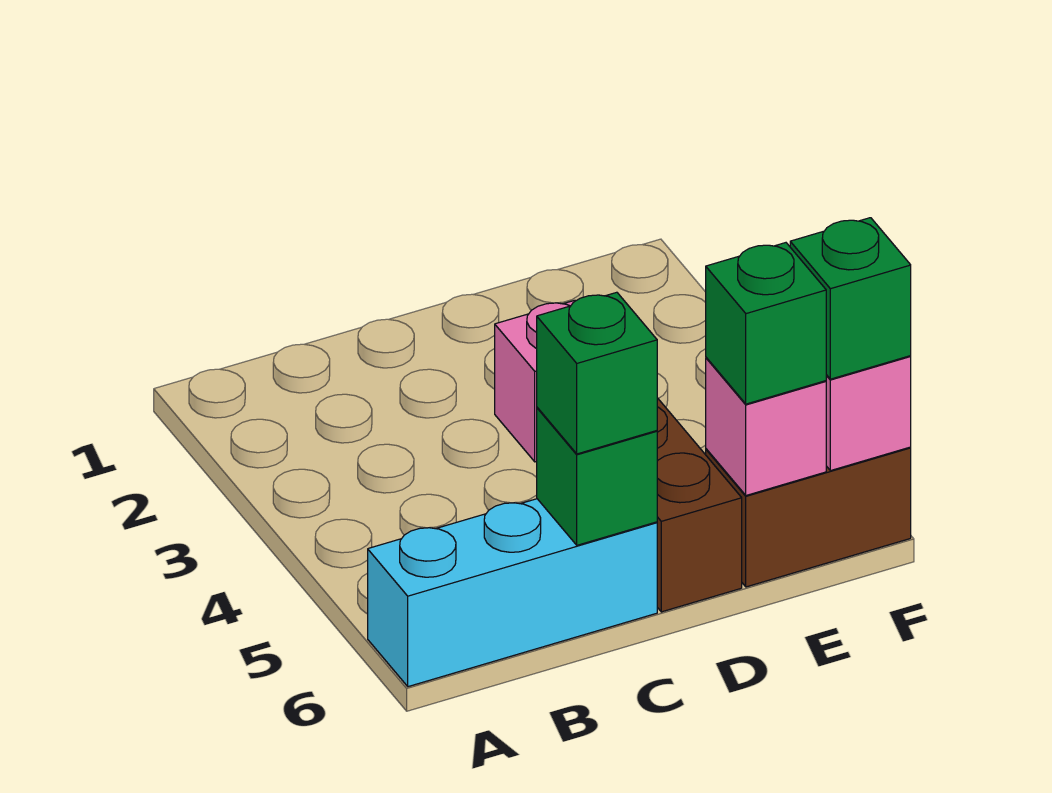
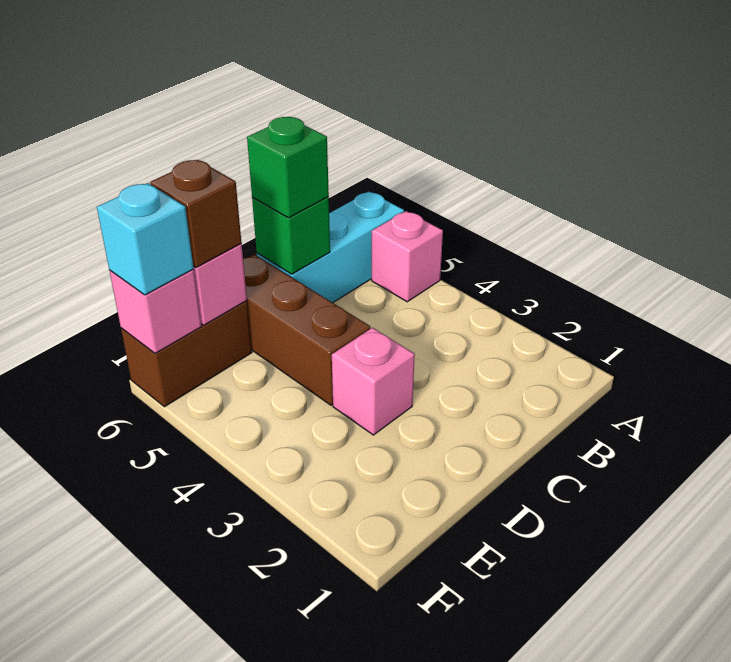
none -> pink 1x1 brick [372,211,443,302]
green 1x1 brick [706,243,826,404] -> brown 1x1 brick [150,160,241,268]
green 1x1 brick [790,218,911,379] -> cyan 1x1 brick [97,183,194,295]

